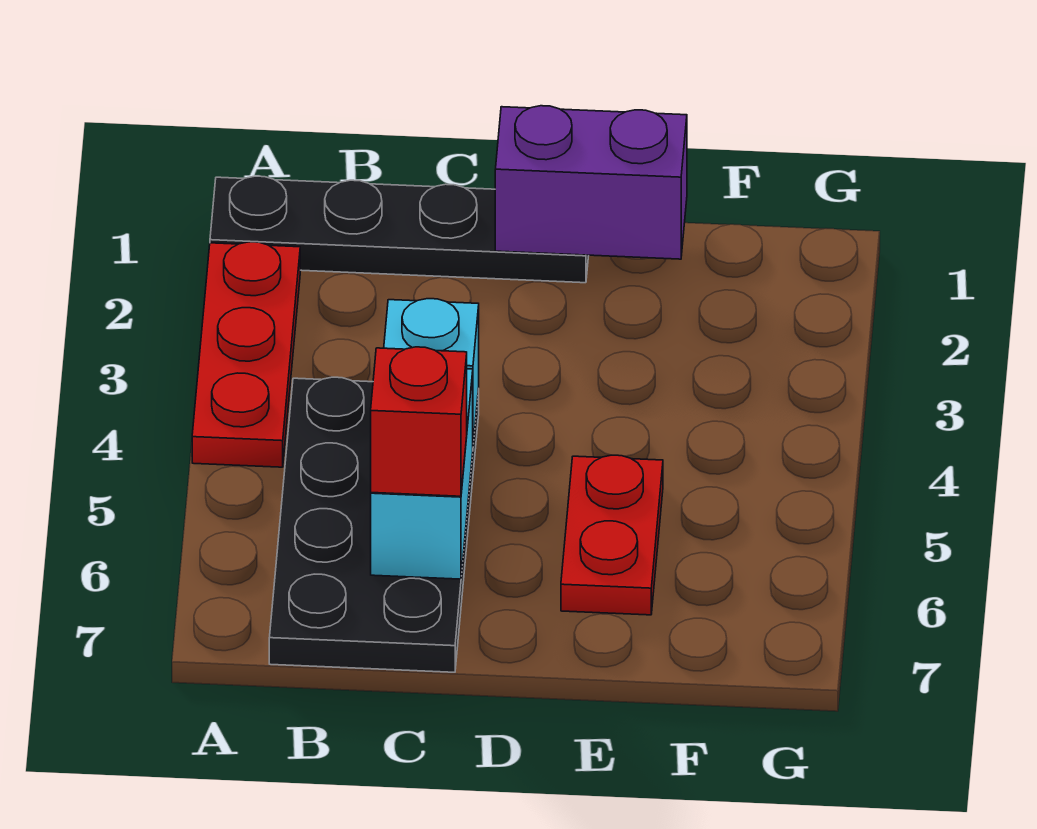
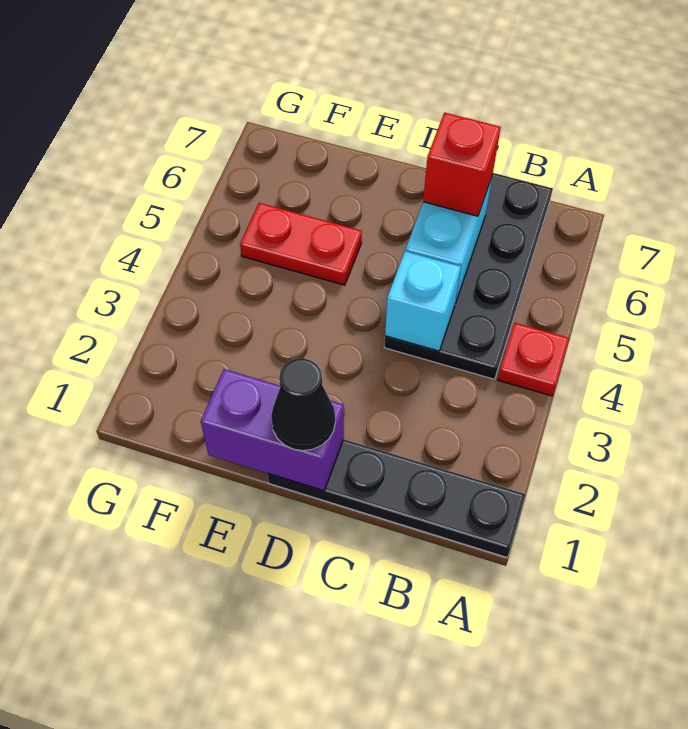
red 1x3 plate [192,242,300,467] -> red 1x1 plate [498,323,569,396]
none -> black 1x1 cone [271,358,335,451]
red 1x2 plate [561,455,663,615] -> red 1x2 plate turned to [240,203,362,285]

